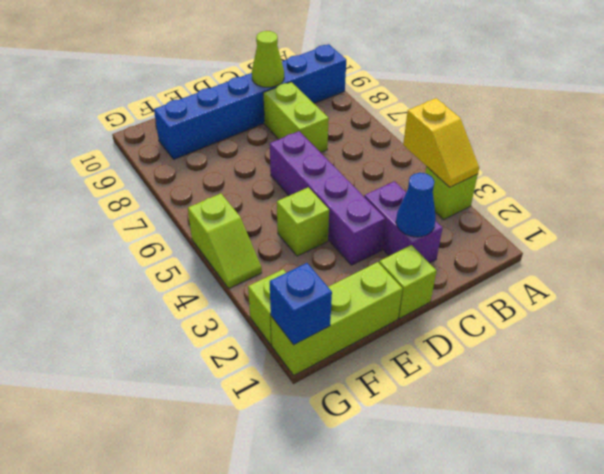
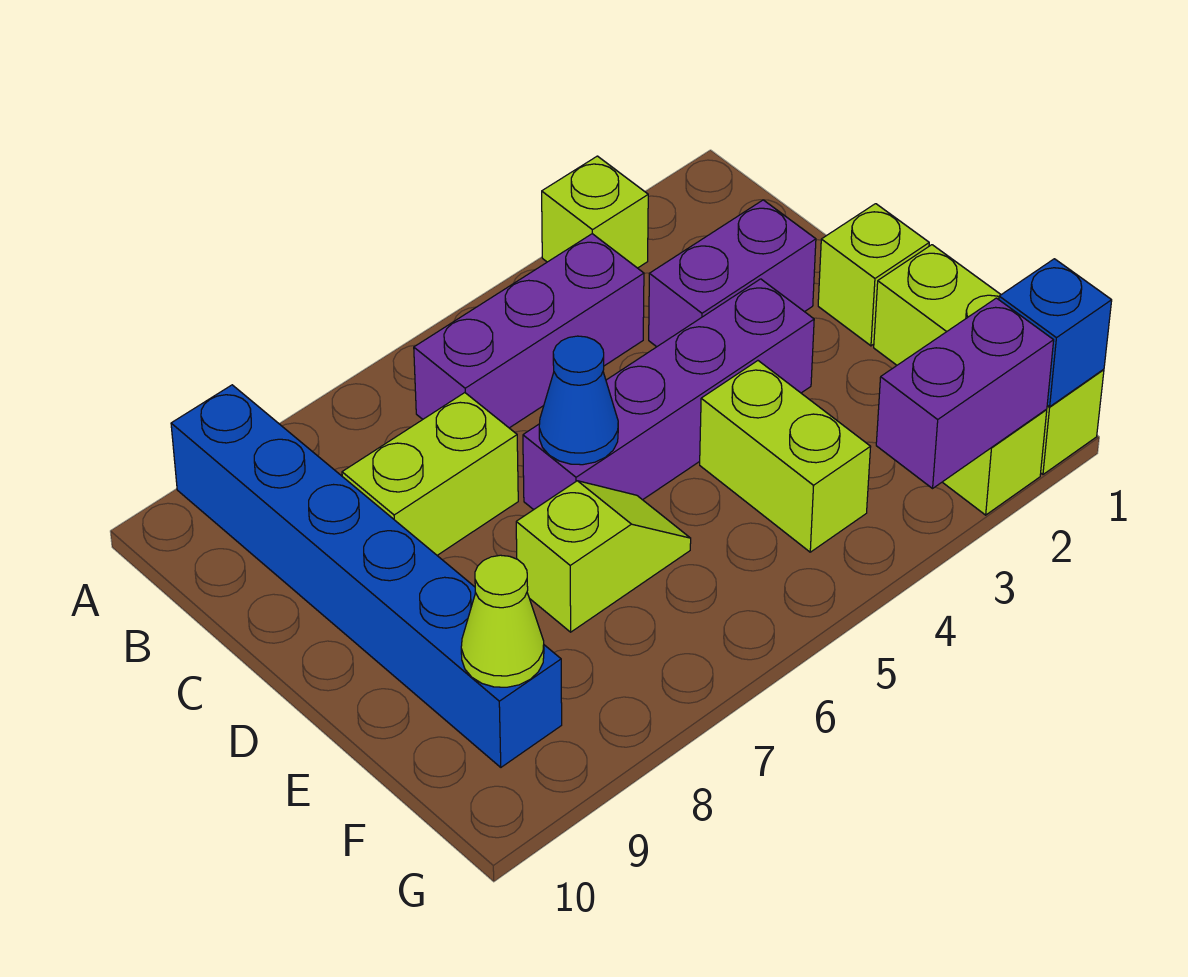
yellow 1x2 slope [403,98,479,187] -> none
none -> purple 1x3 brick [414,234,644,428]
blue 1x1 cone [396,173,436,237] -> blue 1x1 cone moved to [539,336,618,465]
lime 1x1 cone [252,31,284,87] -> lime 1x1 cone moved to [461,555,544,687]
lime 1x1 brick [277,187,329,256] -> lime 1x2 brick [700,361,870,552]
none -> purple 1x2 brick [876,298,1054,488]
lime 1x2 slope [188,194,262,288] -> lime 1x2 slope moved to [516,481,691,632]

